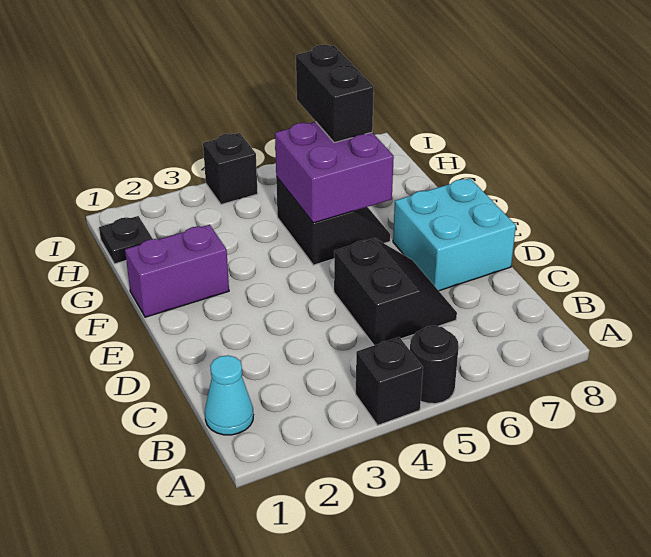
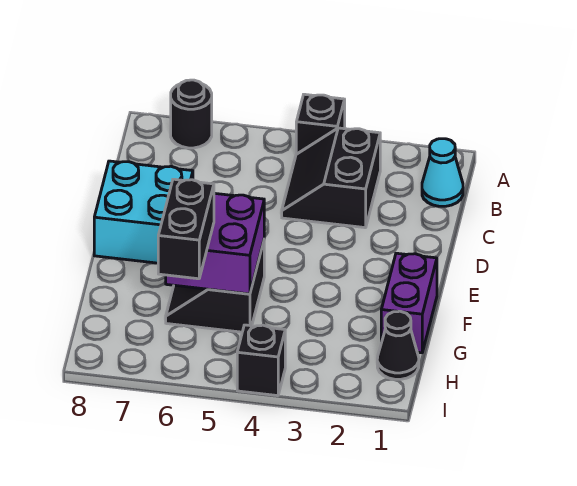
black 1x1 round brick [410,326,459,404] -> black 1x1 round brick moved to [171,80,212,148]
black 2x2 slope [334,238,457,345] -> black 2x2 slope moved to [282,128,380,228]
purple 1x2 brick [125,225,229,317] -> purple 1x2 brick turned to [381,253,437,353]
black 1x1 plate [99,216,153,264] -> black 1x1 cone [377,311,419,379]

